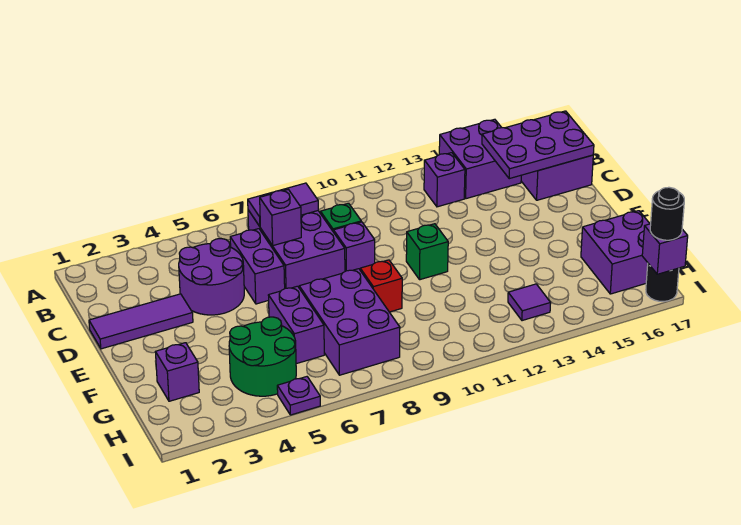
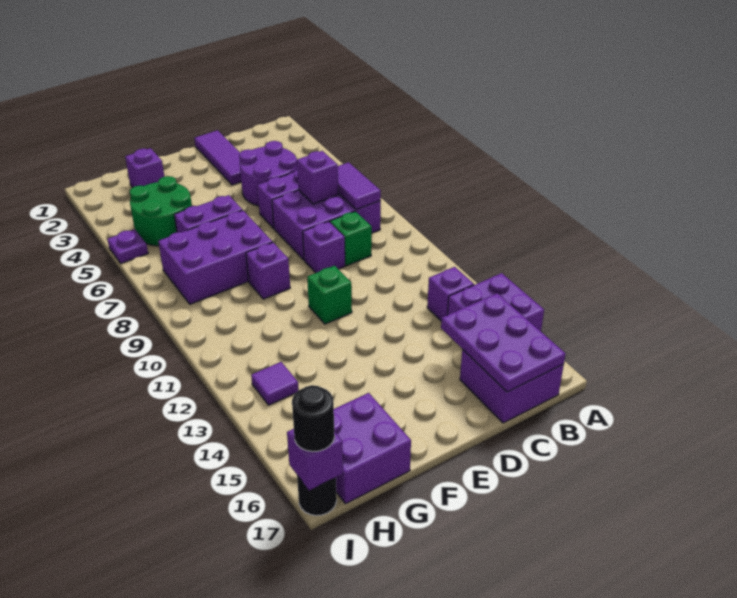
red 1x1 brick [360,260,402,312] -> purple 1x1 brick [246,243,290,299]

